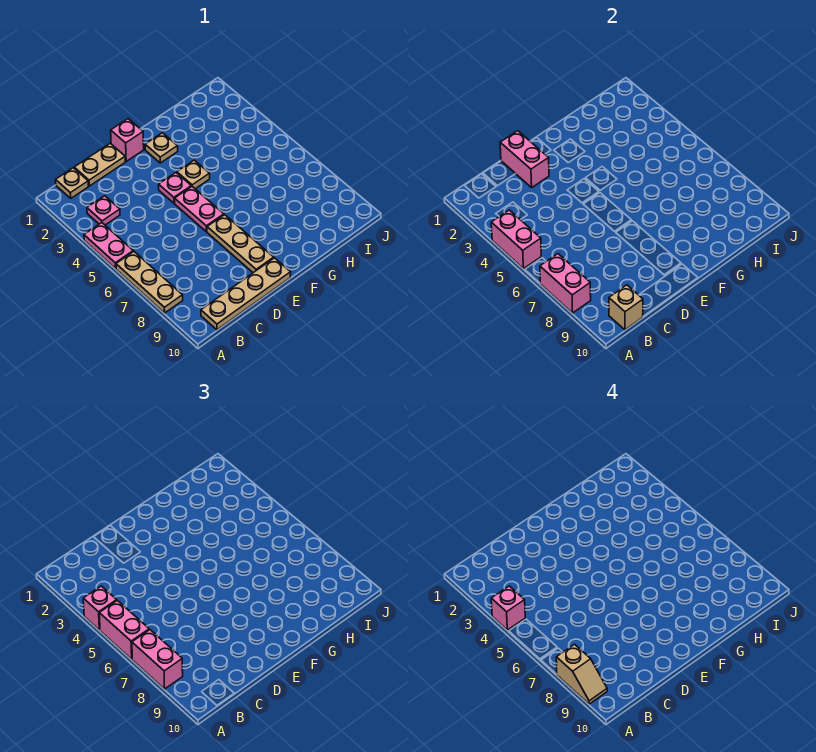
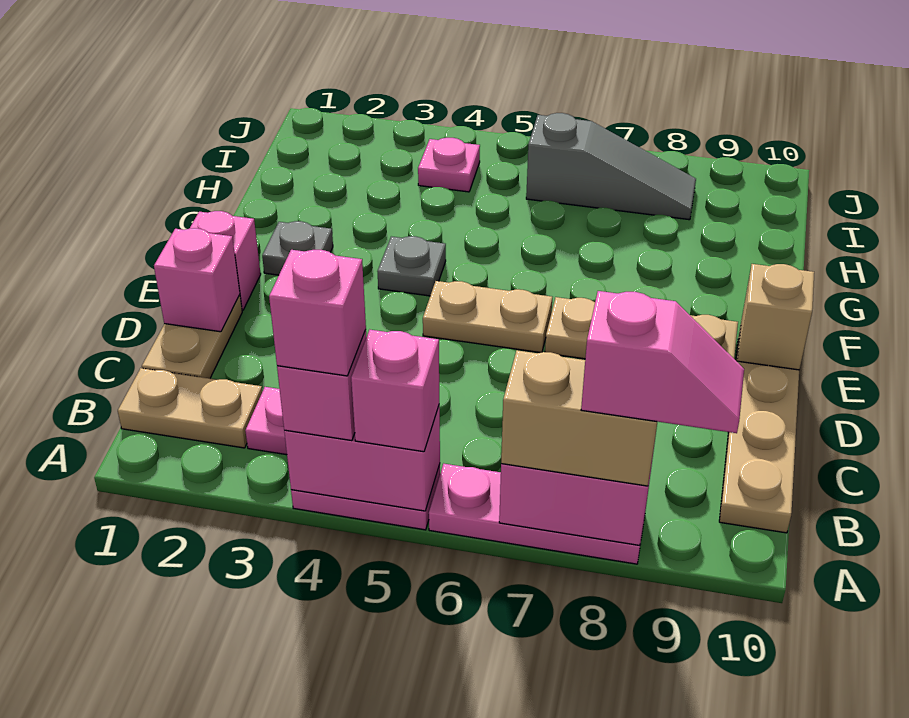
pink 1x2 brick [99,600,149,659] -> pink 1x1 brick [351,330,439,452]
tan 1x3 plate [116,252,183,313] -> pink 1x3 plate [429,464,647,564]
pink 1x2 brick [132,630,183,689] -> tan 1x2 brick [501,350,657,486]
tan 1x2 slope [556,644,607,704] -> pink 1x2 slope [581,291,744,433]
tan 1x1 plate [56,168,88,198] -> tan 1x2 plate [118,368,262,448]
tan 1x1 brick [609,285,643,330] -> tan 1x1 brick moved to [737,264,814,370]
pink 1x2 brick [500,131,549,187] -> pink 1x1 brick [154,228,240,332]
pink 1x1 plate [159,173,191,203] -> pink 1x1 plate moved to [418,138,480,192]
pink 1x2 plate [175,187,224,232] -> tan 1x2 plate [423,281,552,353]
tan 1x1 plate [145,133,178,163] -> grey 1x1 plate [262,221,333,275]
tan 1x1 plate [177,160,210,189] -> grey 1x1 plate [377,236,446,296]
none -> grey 1x3 slope [526,113,696,220]

